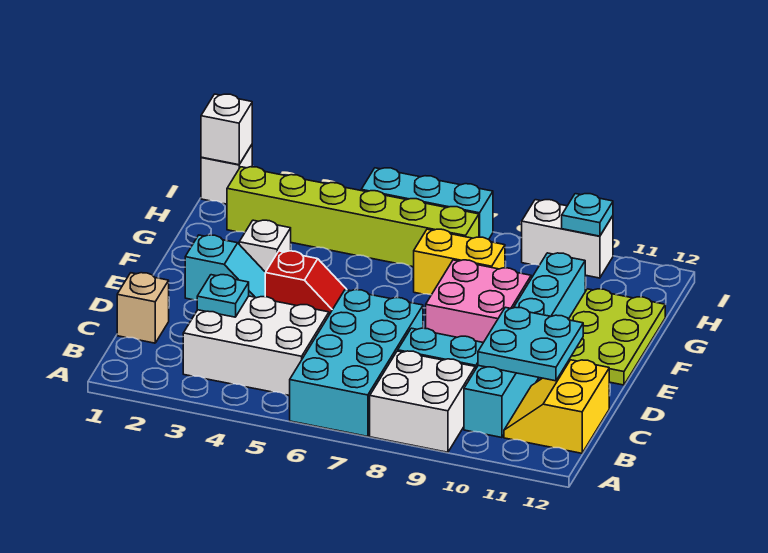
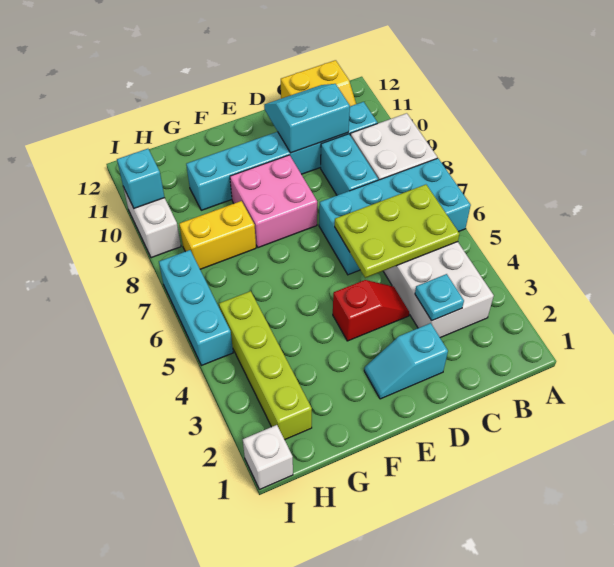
tan 1x1 brick [117,273,169,343] -> none
cyan 2x2 plate [478,307,583,381] -> cyan 2x2 slope [264,84,350,153]
cyan 1x2 slope [185,235,265,300] -> cyan 1x2 slope turned to [364,323,448,399]
red 1x2 slope [265,251,347,315] -> red 1x2 slope turned to [333,280,409,341]
lime 2x3 plate [569,289,665,385] -> lime 2x3 plate moved to [335,185,459,278]
white 1x1 brick [239,220,291,272] -> none
yellow 1x2 brick [414,229,505,295] -> yellow 1x2 brick turned to [179,201,256,269]
lime 1x6 brick [227,167,479,267] -> lime 1x4 brick [219,291,312,440]
white 1x1 brick [201,94,252,165] -> none
cyan 1x1 plate [562,194,613,236] -> cyan 1x1 brick [117,149,165,208]

